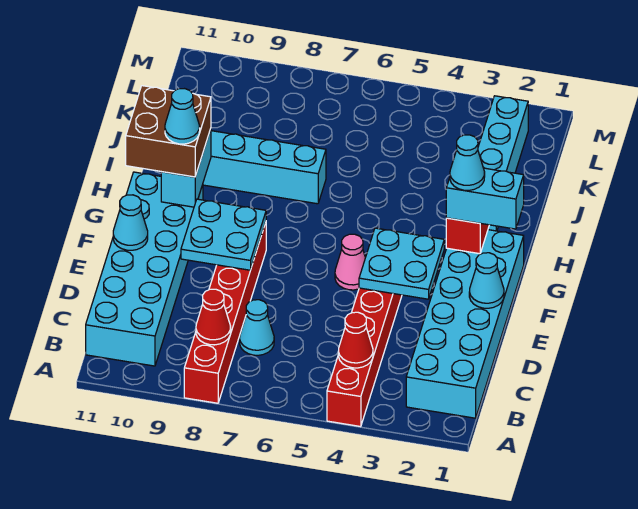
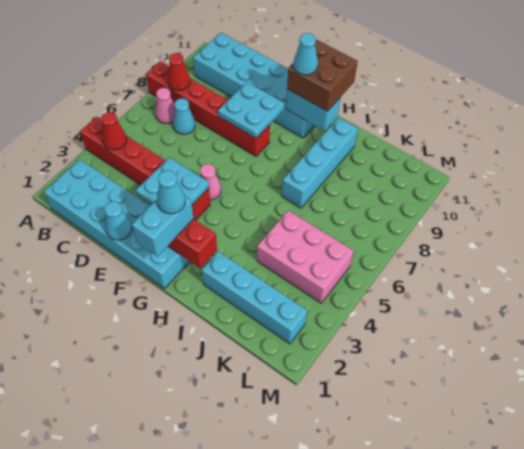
none -> pink 1x1 cone [155,88,175,123]
cyan 1x1 cone [113,195,148,250] -> none
none -> pink 2x3 brick [257,210,354,303]

